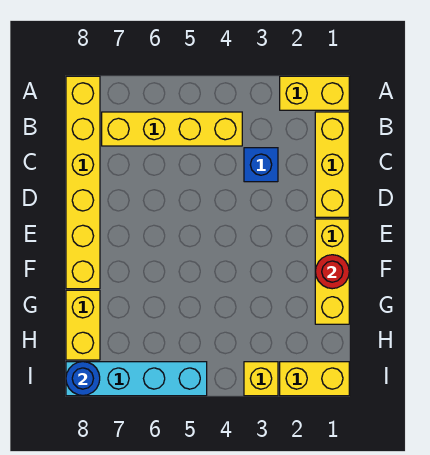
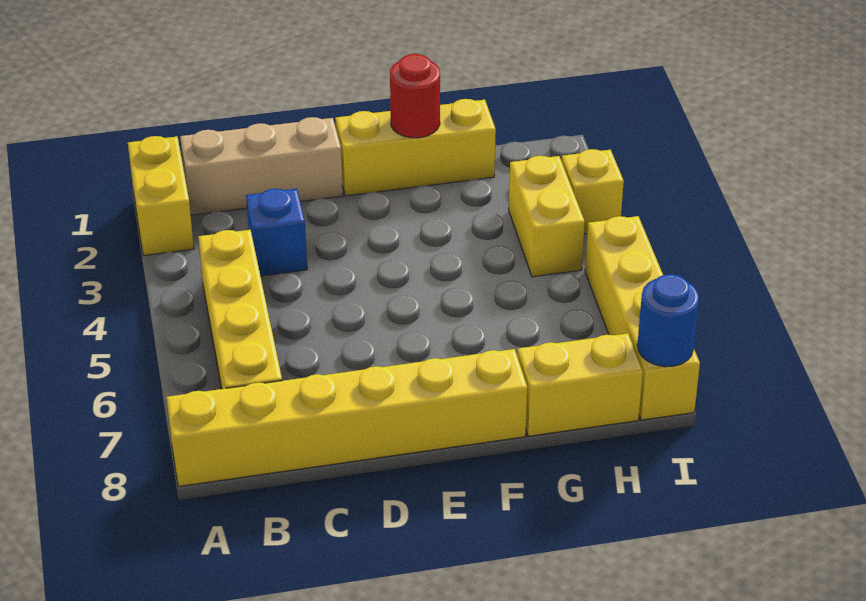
yellow 1x3 brick [315,112,349,217] -> tan 1x3 brick [180,117,343,215]
yellow 1x2 brick [280,362,349,396] -> yellow 1x2 brick moved to [509,156,585,277]
cyan 1x4 brick [66,362,207,396] -> yellow 1x4 brick [585,216,700,420]

